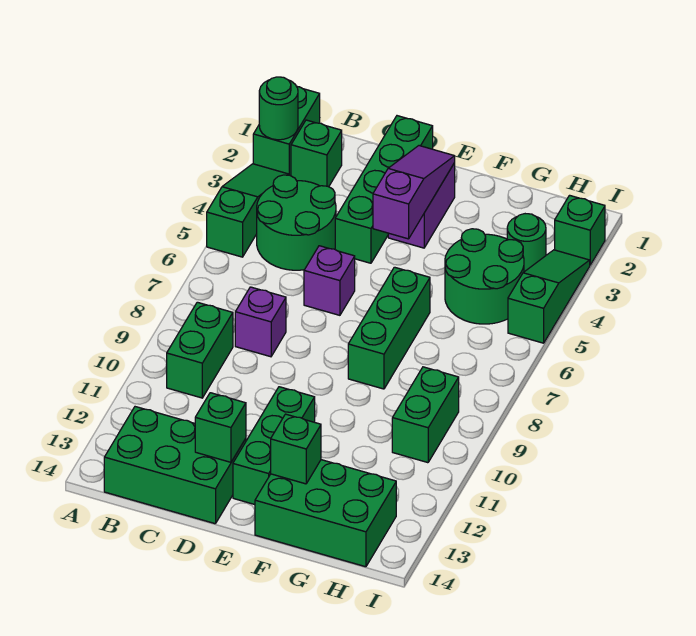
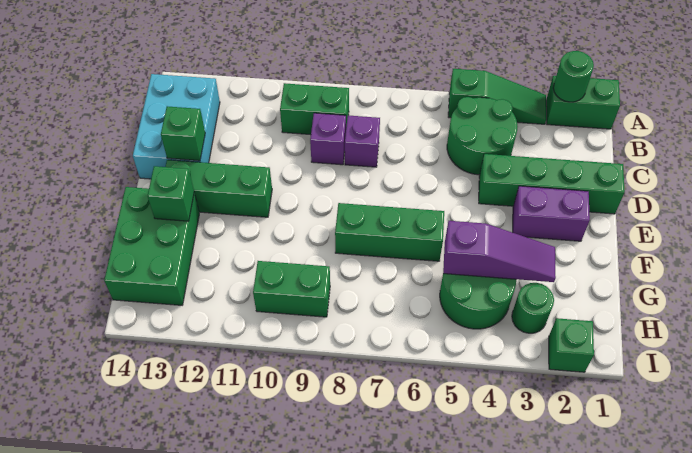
green 1x1 brick [291,120,342,187] -> none
green 2x3 brick [104,407,246,524] -> cyan 2x3 brick [133,74,220,179]
purple 1x1 brick [304,246,355,315] -> purple 1x1 brick moved to [310,113,346,165]
purple 1x3 slope [373,146,455,239] -> purple 1x3 slope moved to [443,221,556,282]
green 1x3 slope [508,250,590,343] -> none

